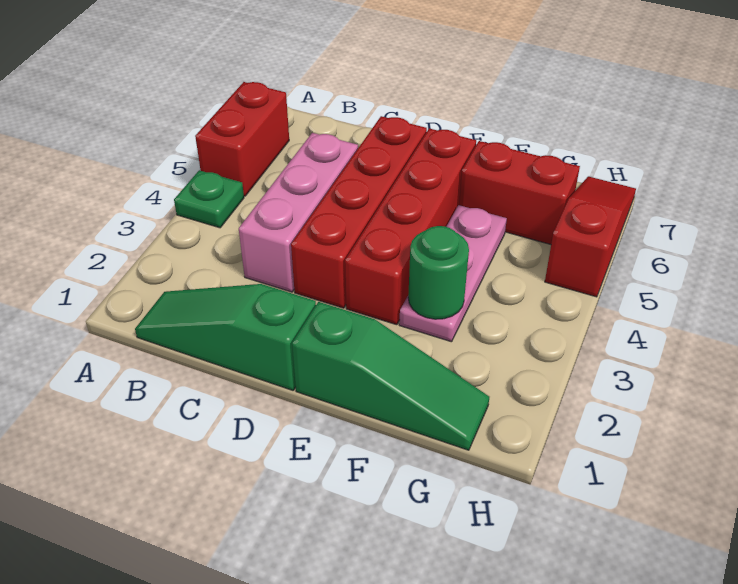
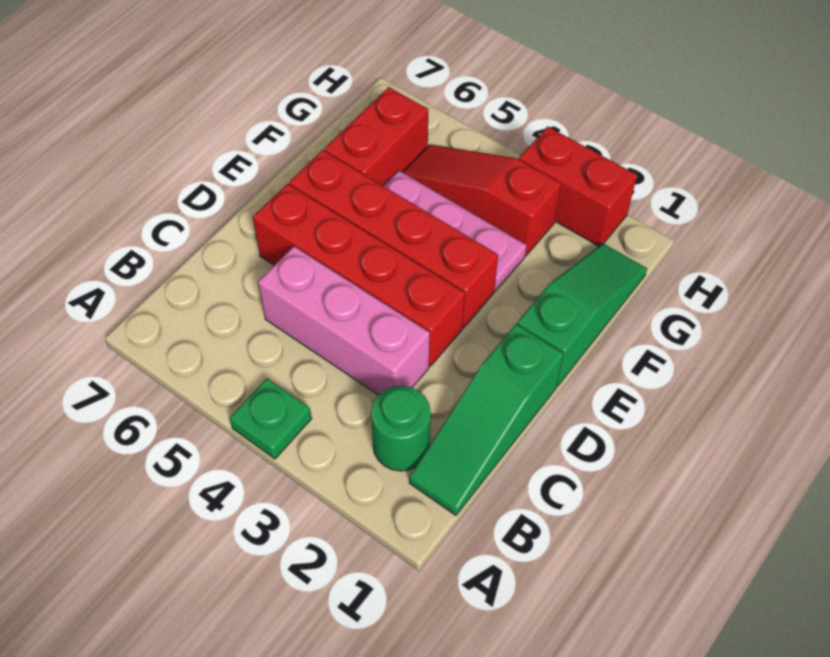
red 1x2 brick [195,82,289,196] -> red 1x2 brick moved to [519,127,637,246]
green 1x1 round brick [408,226,469,319] -> green 1x1 round brick moved to [371,386,431,471]
red 1x3 slope [545,176,636,297] -> red 1x3 slope moved to [403,145,561,255]

